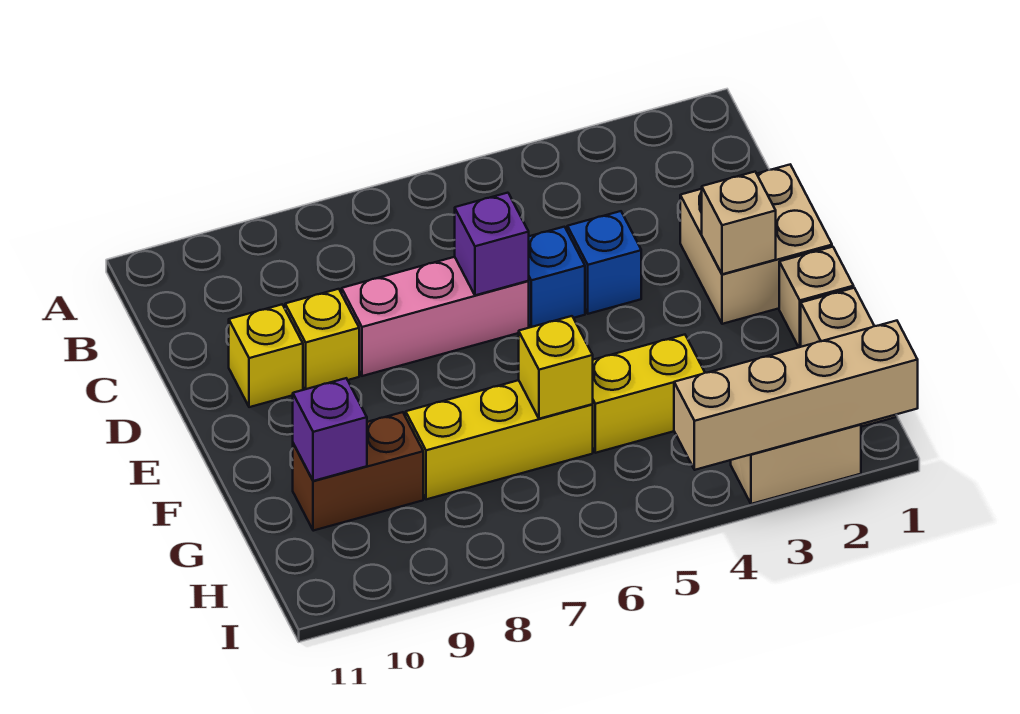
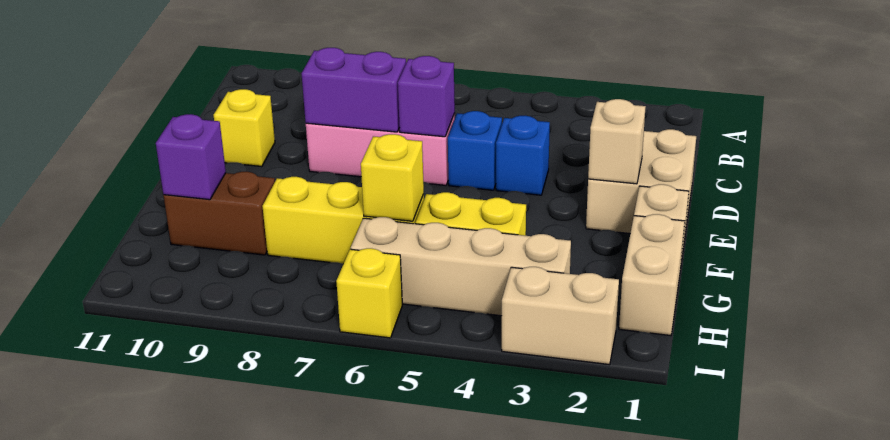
none -> purple 1x2 brick [301,48,406,132]
yellow 1x1 brick [285,289,359,390] -> yellow 1x1 brick moved to [336,248,402,338]
tan 1x4 brick [674,321,918,470] -> tan 1x4 brick moved to [351,217,571,316]

